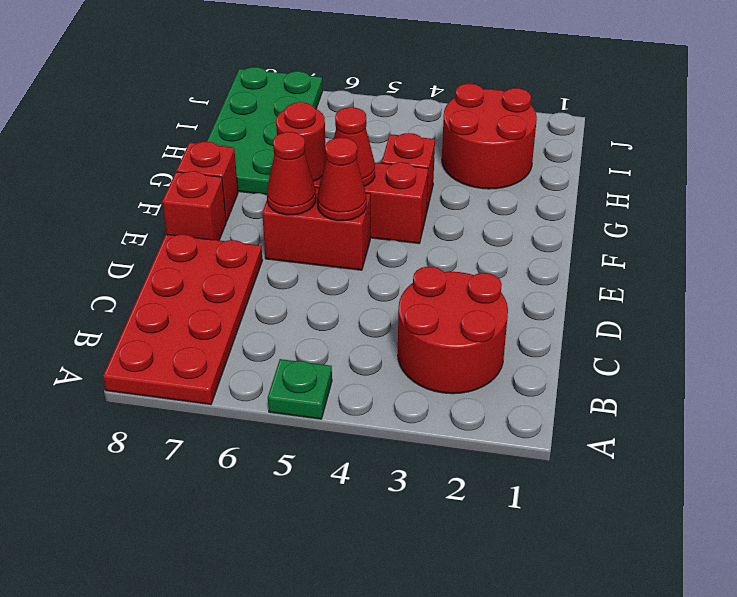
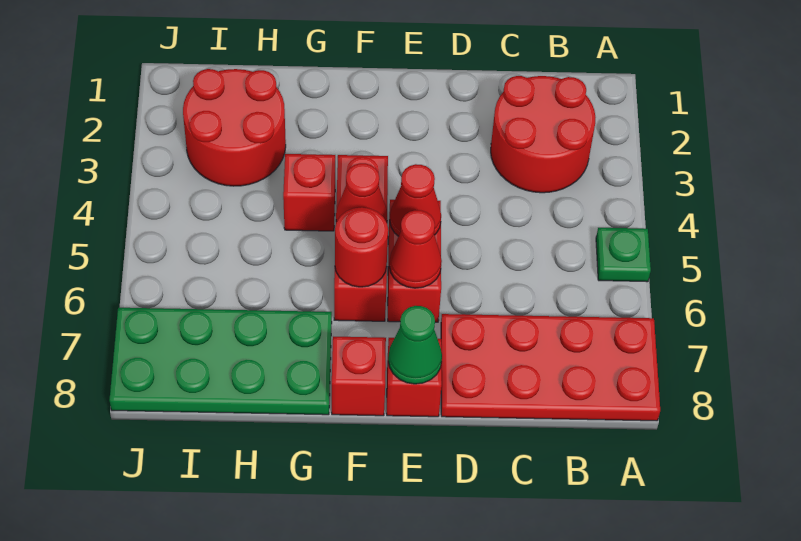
none -> green 1x1 cone [388,306,442,384]

